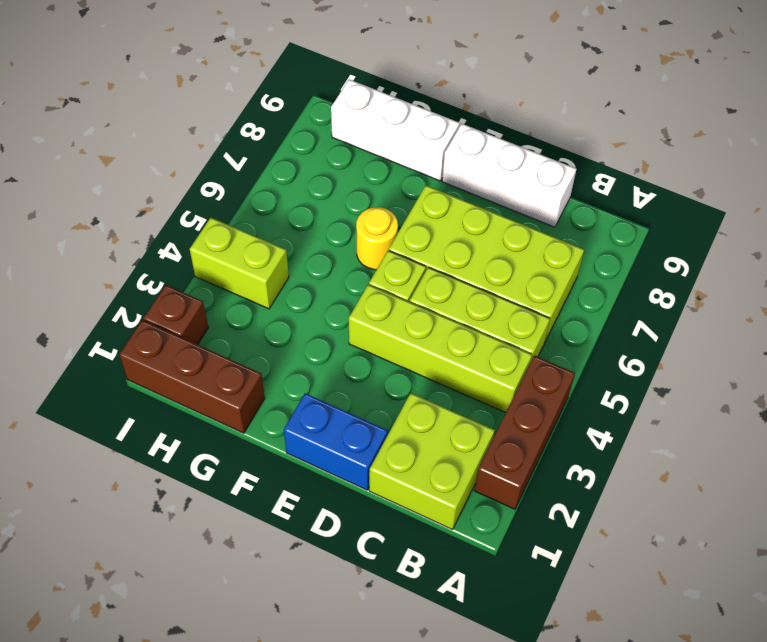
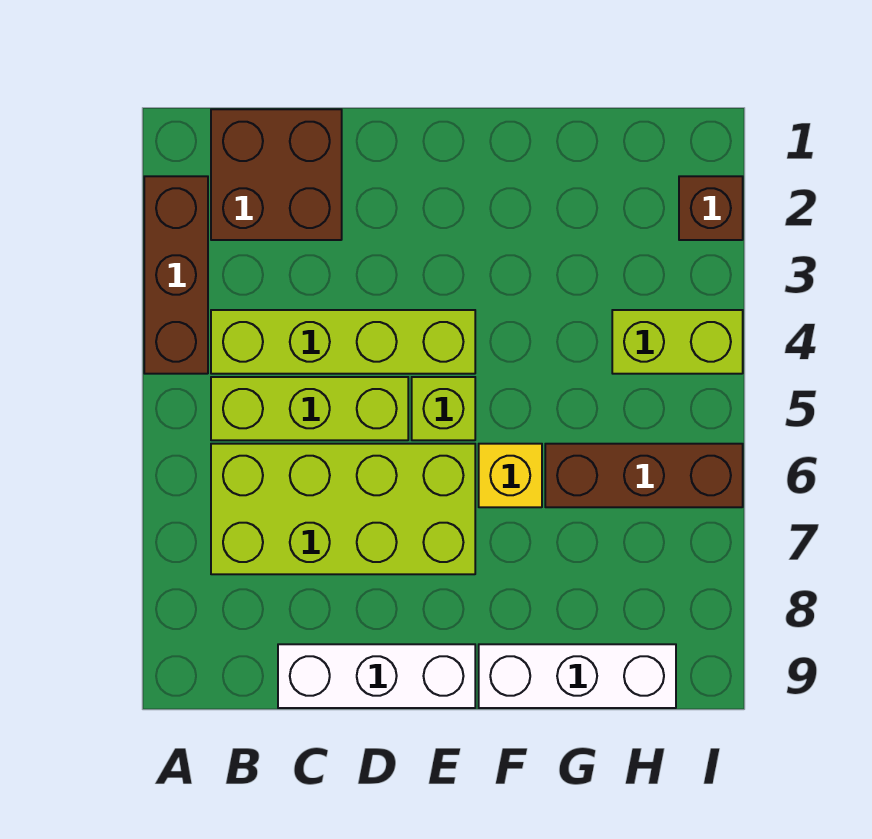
lime 2x2 brick [369,393,495,530] -> brown 2x2 brick [211,109,342,240]
blue 1x2 brick [284,393,388,490] -> none
yellow 1x1 round brick [356,207,398,270] -> yellow 1x1 brick [479,444,542,507]
brown 1x3 brick [119,320,265,433] -> brown 1x3 brick moved to [545,444,743,507]

